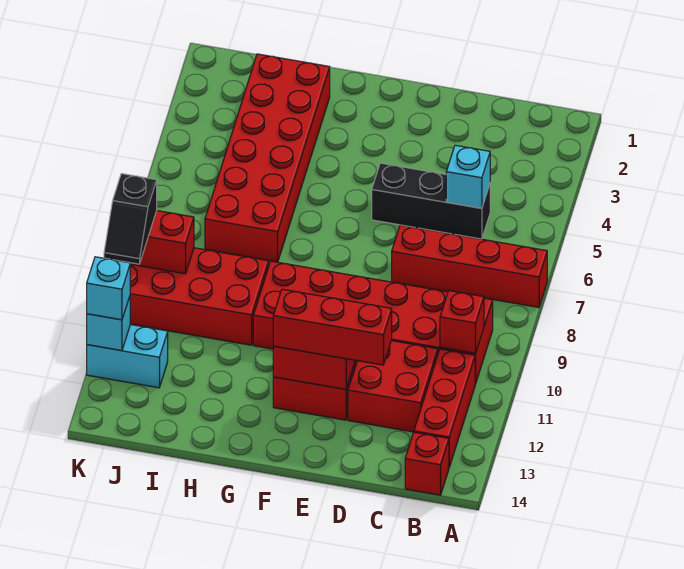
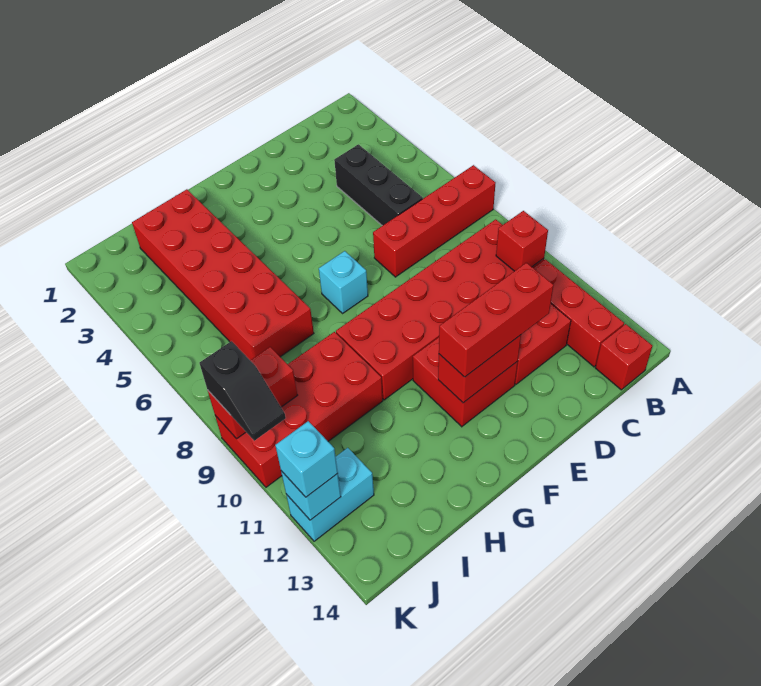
black 1x3 brick [372,163,490,239] -> black 1x3 brick turned to [334,144,423,226]
cyan 1x1 brick [446,145,490,208] -> cyan 1x1 brick moved to [319,251,368,313]

